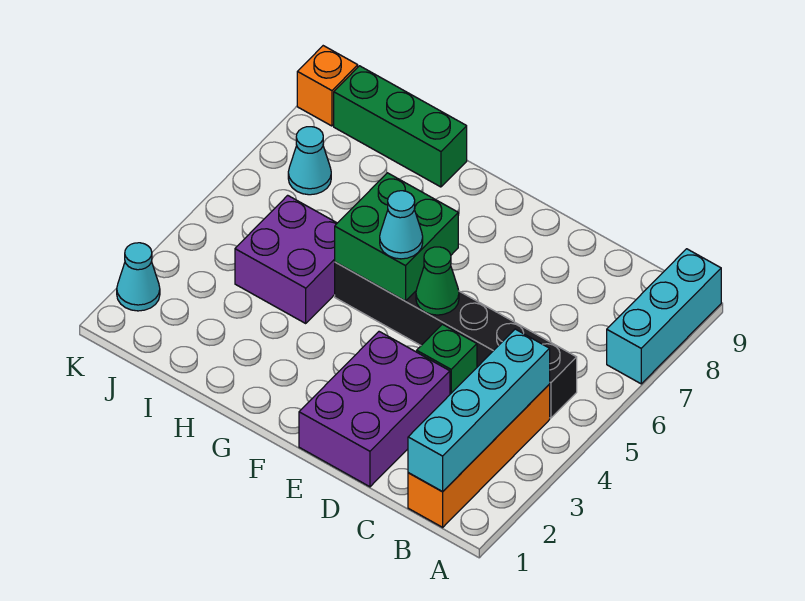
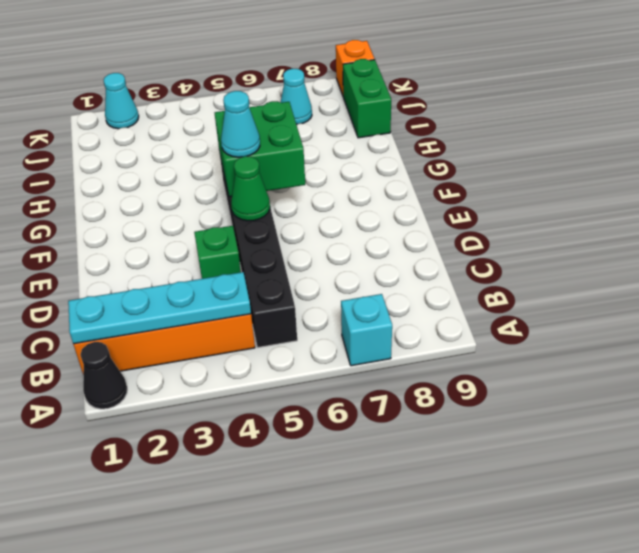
none -> black 1x1 cone [80,342,127,409]
cyan 1x3 brick [607,249,721,384] -> cyan 1x1 brick [341,294,392,366]
cyan 1x4 brick [408,329,550,492] -> cyan 1x4 plate [68,272,251,344]
purple 2x3 brick [299,332,450,487] -> none
purple 2x2 brick [235,195,337,323] -> none
green 1x3 brick [334,66,467,187] -> green 1x2 brick [343,59,391,138]

